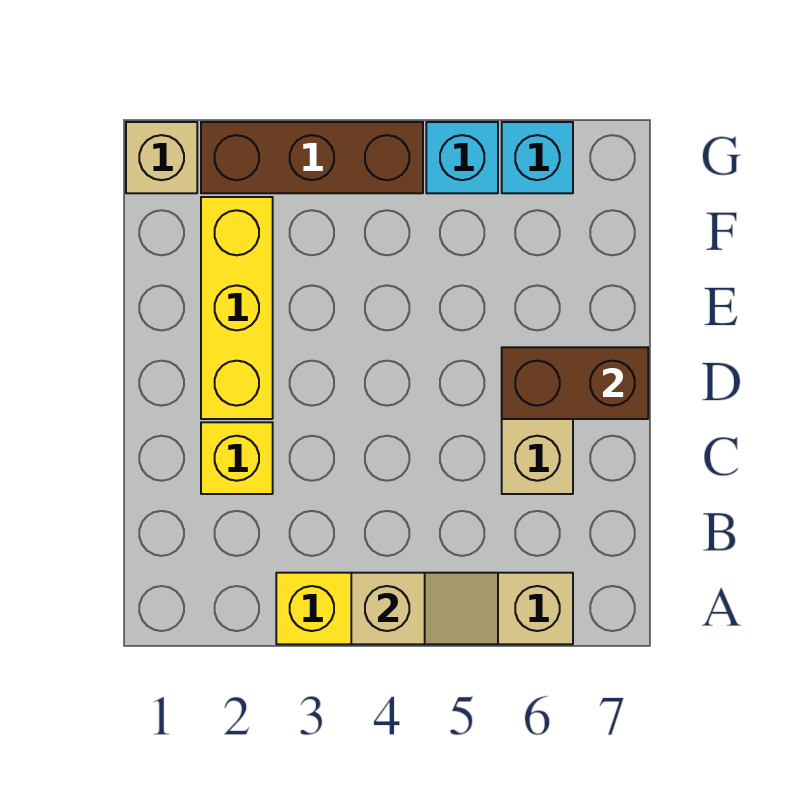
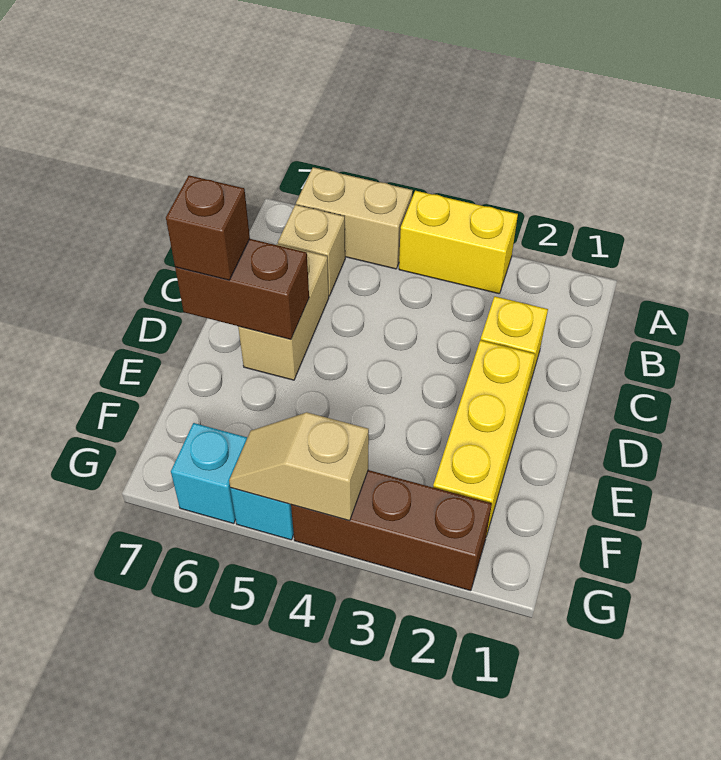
tan 1x2 slope [351,573,498,644] -> tan 1x2 slope moved to [229,412,369,521]
none -> brown 1x1 brick [166,175,250,280]
tan 1x1 brick [126,122,197,193] -> tan 1x1 brick moved to [278,205,345,296]

